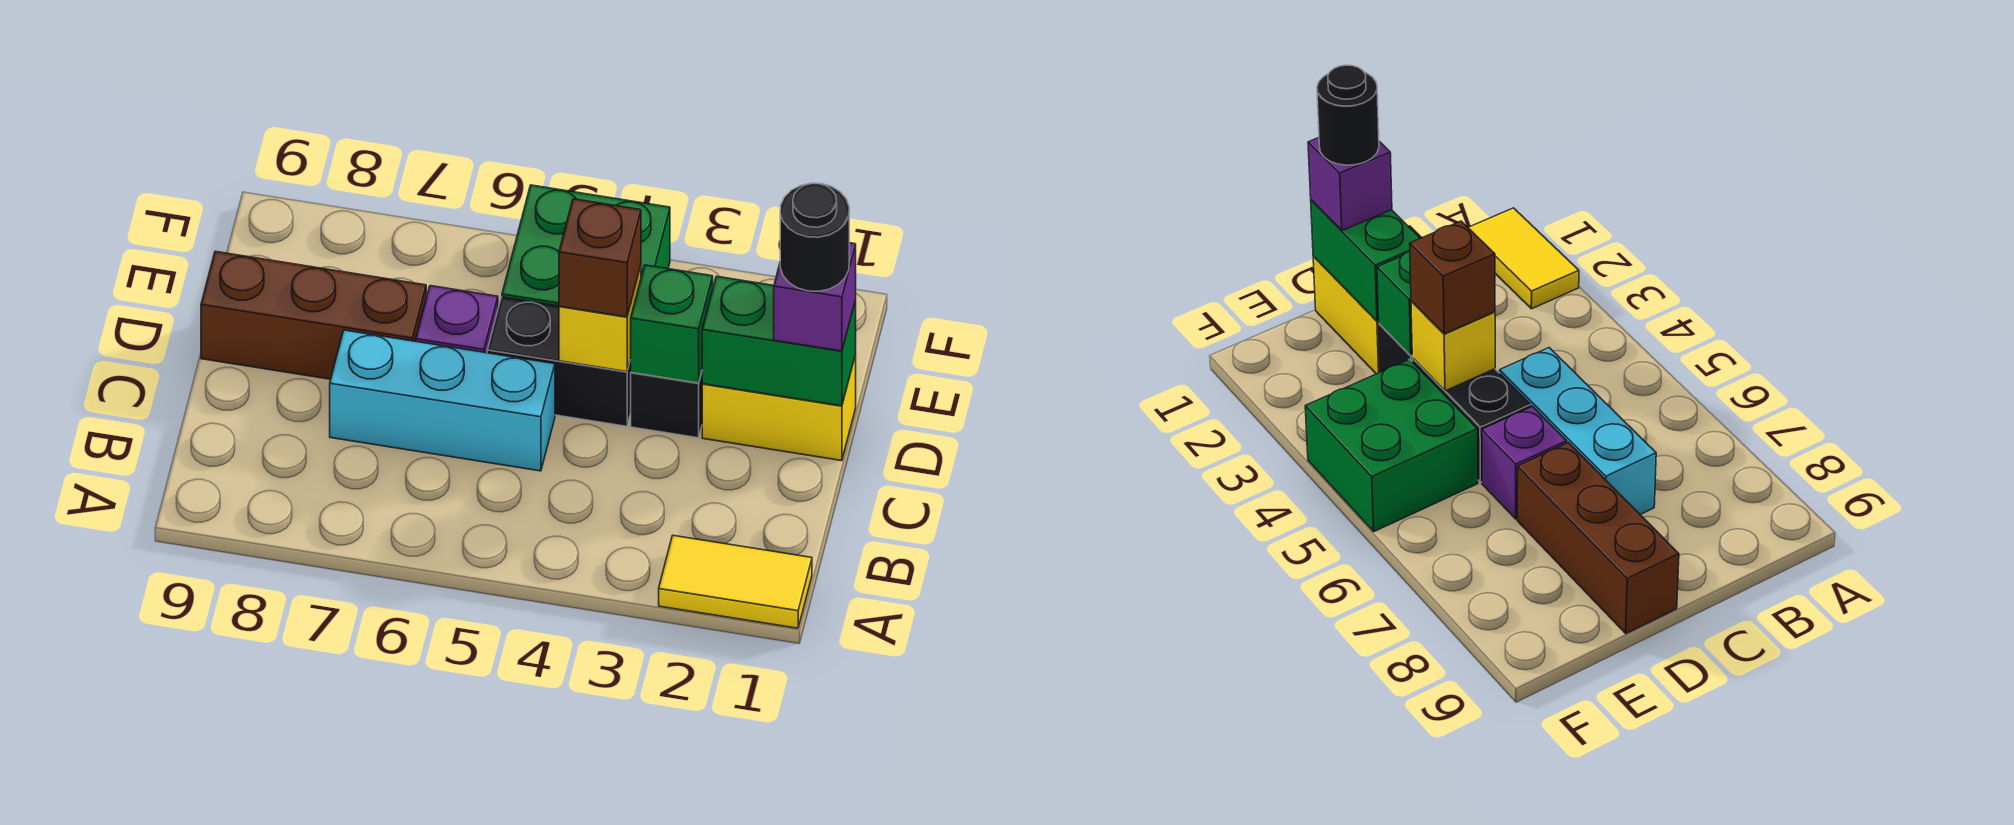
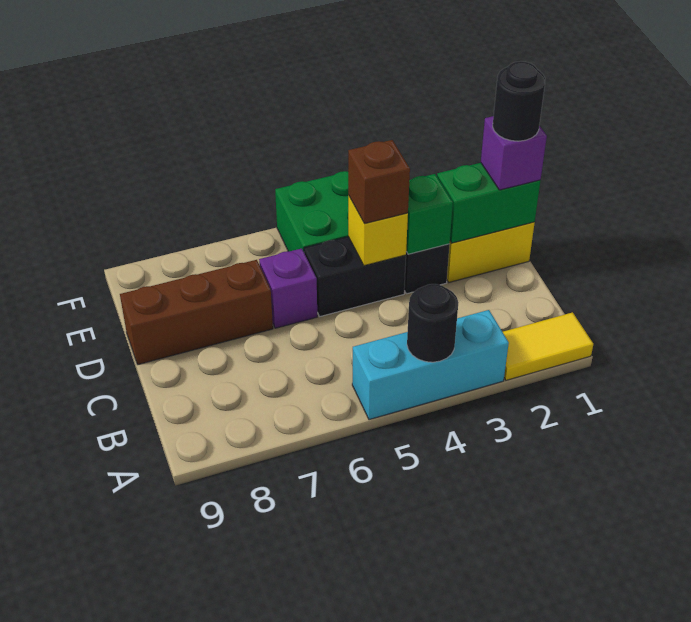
none -> black 1x1 round brick [407,284,459,362]
cyan 1x3 brick [330,330,555,471] -> cyan 1x3 brick moved to [352,310,509,420]

